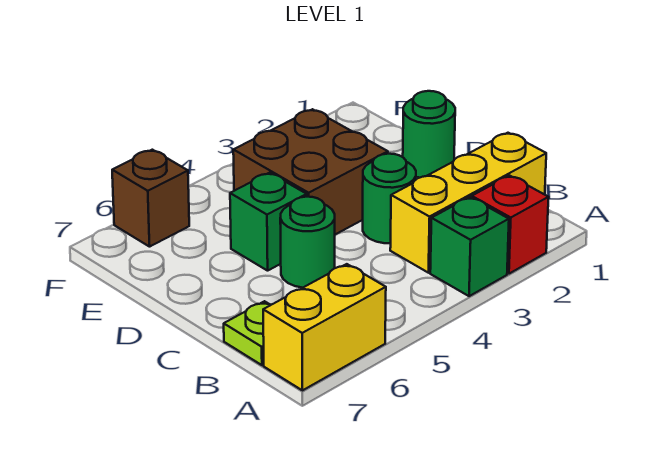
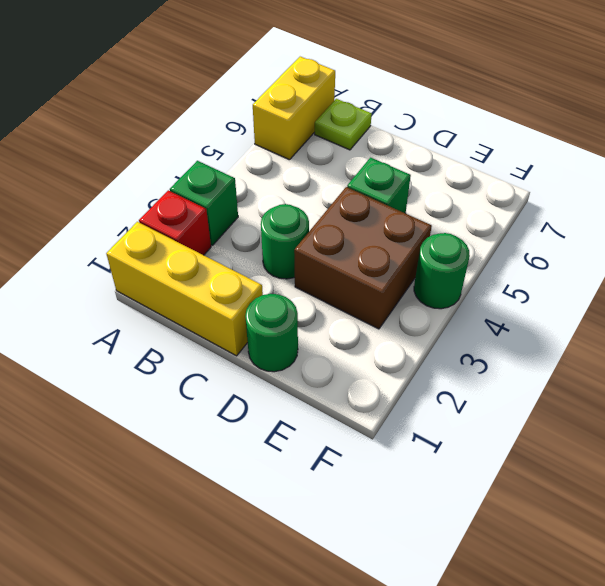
yellow 1x3 brick [390,133,546,273] -> yellow 1x3 brick turned to [106,222,263,356]
green 1x1 round brick [280,197,335,288] -> green 1x1 round brick moved to [414,233,470,309]
brown 1x1 brick [112,150,189,247] -> none

